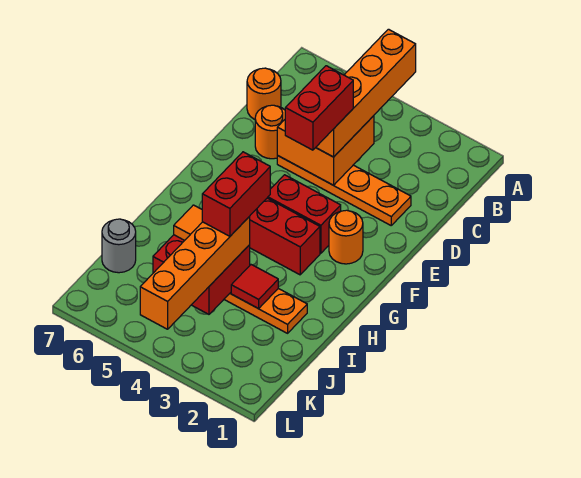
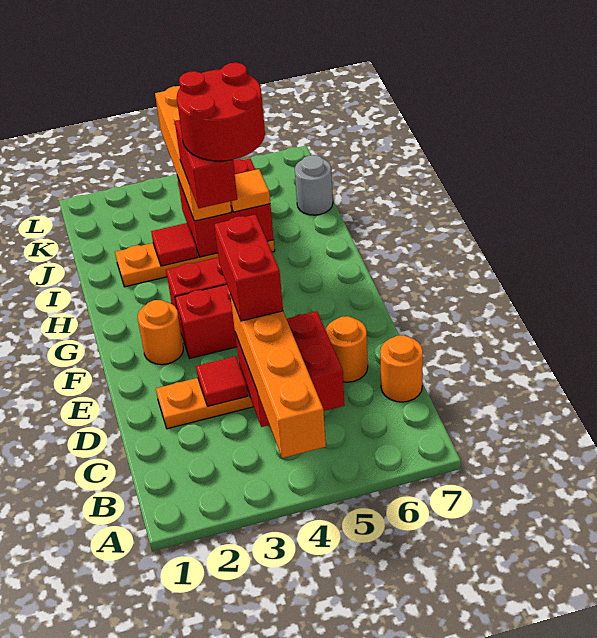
orange 2x2 brick [277,116,374,185] -> red 2x2 brick [235,311,345,427]
none -> red 1x1 tile [196,356,248,406]
none -> red 2x2 round brick [177,63,265,161]

